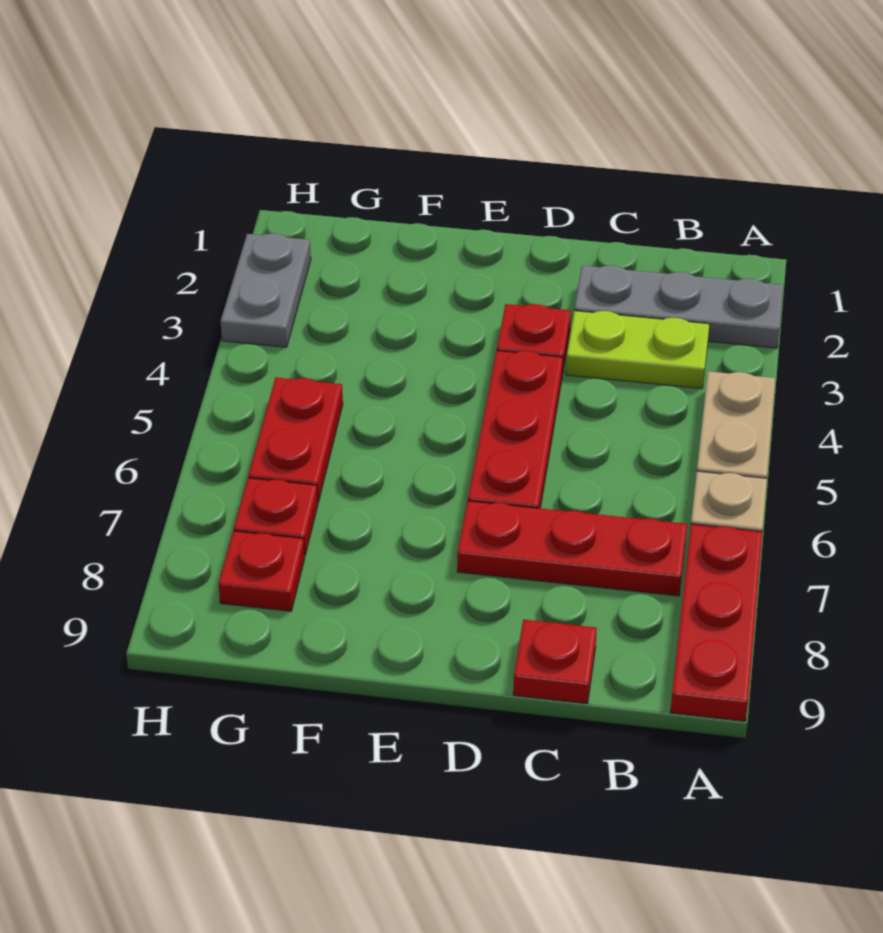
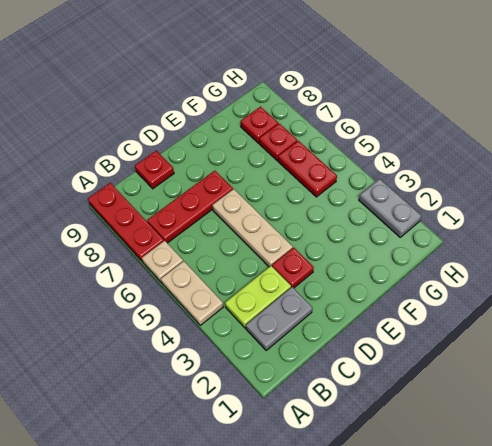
grey 1x3 plate [574,265,783,348] -> grey 1x2 plate [246,287,313,350]
red 1x3 plate [468,351,563,508] -> tan 1x3 plate [212,189,293,267]

